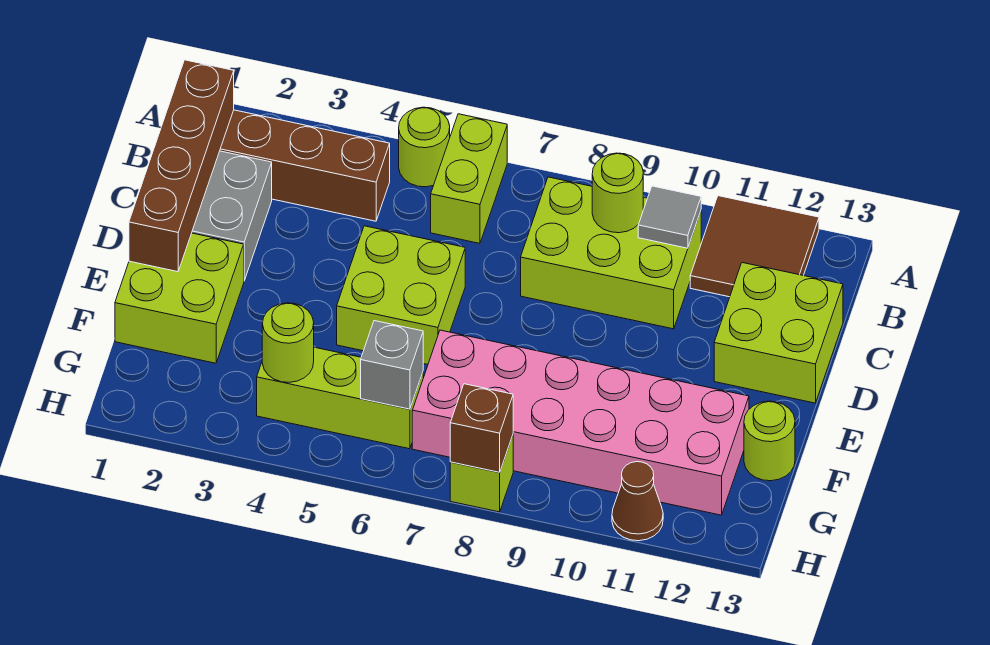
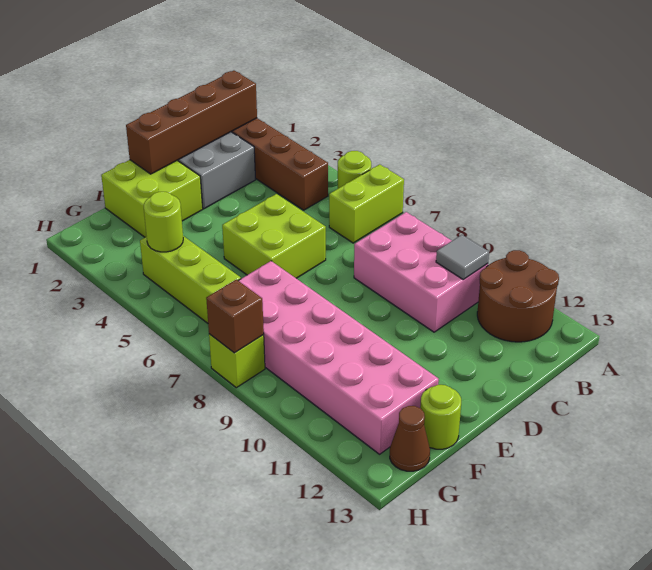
brown 2x2 tile [690,196,819,297] -> brown 2x2 round brick [477,250,559,342]
lime 2x3 brick [521,177,701,329] -> pink 2x3 brick [354,212,488,332]
lime 1x1 round brick [592,153,643,233] -> none
lime 2x2 brick [714,263,843,403] -> none
grey 1x1 brick [361,321,423,409] -> none
brown 1x1 cone [612,462,663,541] -> brown 1x1 cone moved to [390,406,430,471]

